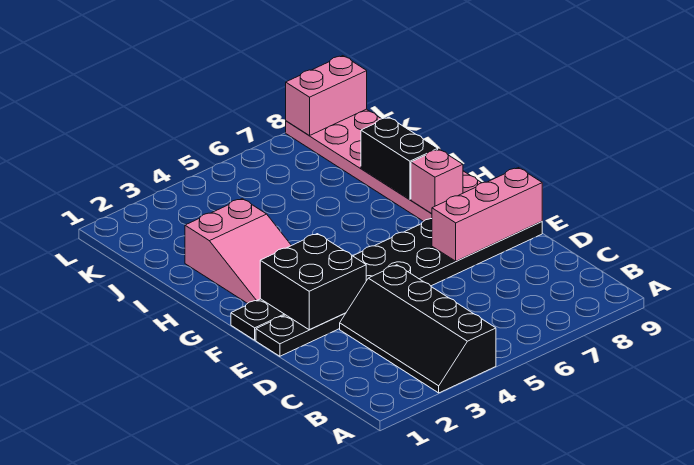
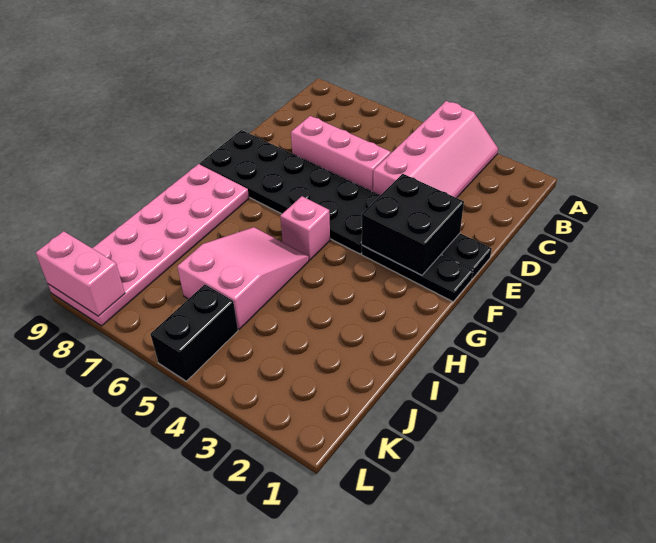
black 2x4 slope [340,265,496,393] -> pink 2x4 slope [373,101,498,198]
pink 1x3 brick [432,168,542,261] -> pink 1x3 brick moved to [291,116,391,192]
pink 2x3 slope [185,199,291,303] -> pink 2x3 slope moved to [177,227,309,329]
pink 1x1 brick [411,149,463,214] -> pink 1x1 brick moved to [280,196,330,260]
black 1x2 brick [361,117,438,200] -> black 1x2 brick moved to [150,284,238,381]

